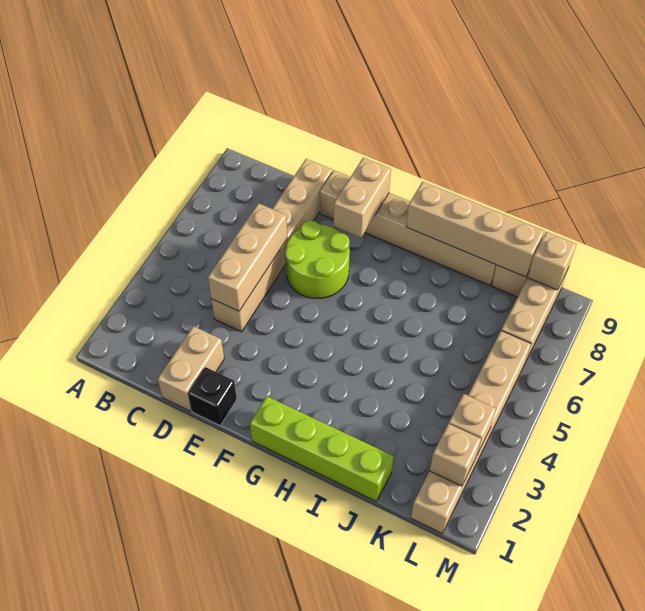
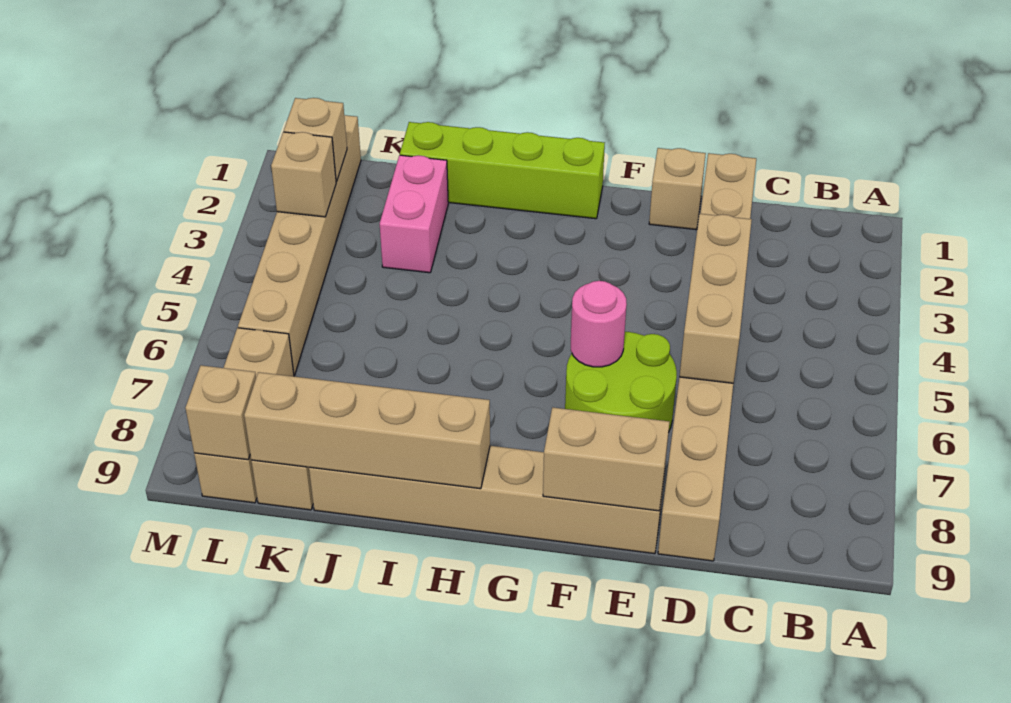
black 1x1 brick [188,367,237,425] -> tan 1x1 brick [649,148,706,230]
none -> pink 1x1 round brick [571,281,627,367]
tan 1x2 brick [334,158,391,238] -> tan 1x2 brick turned to [543,407,669,511]
none -> pink 1x2 brick [380,155,448,273]

